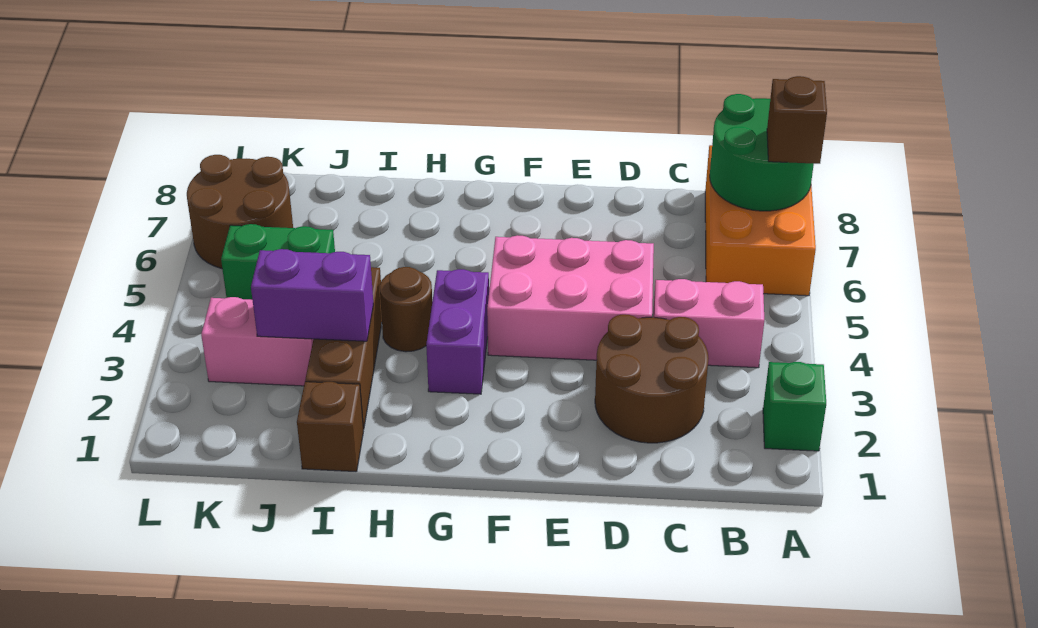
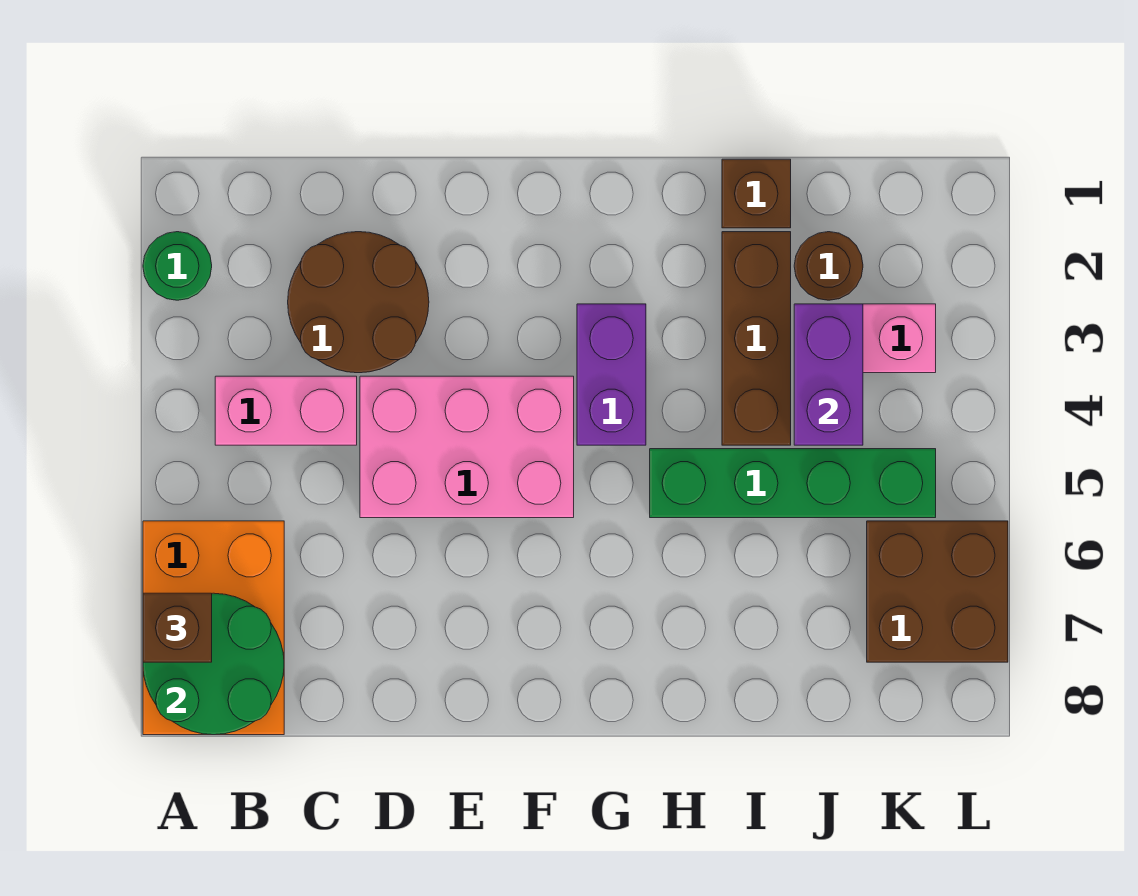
green 1x1 brick [763,362,826,451] -> green 1x1 round brick [143,232,212,300]
brown 1x1 round brick [380,267,432,352] -> brown 1x1 round brick moved to [794,232,863,300]
purple 1x2 brick [251,249,373,341] -> purple 1x2 brick turned to [794,304,863,445]
green 1x2 brick [221,224,335,300] -> green 1x4 brick [650,449,936,518]
brown 2x2 round brick [187,155,293,268] -> brown 2x2 brick [867,521,1008,662]

